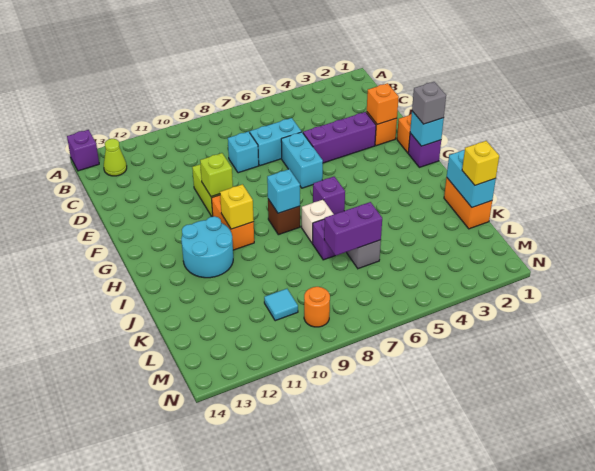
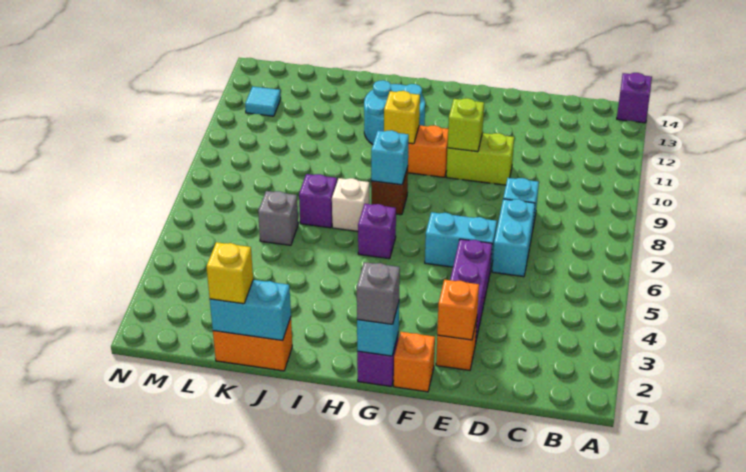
lime 1x1 cone [104,139,127,176] -> none
purple 1x2 brick [324,202,382,256] -> none
cyan 1x1 tile [264,289,298,321] -> cyan 1x1 tile moved to [245,87,281,116]
orange 1x1 round brick [304,287,330,327] -> none

